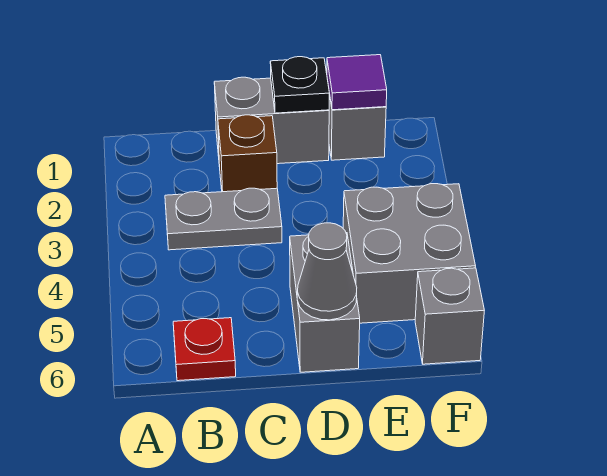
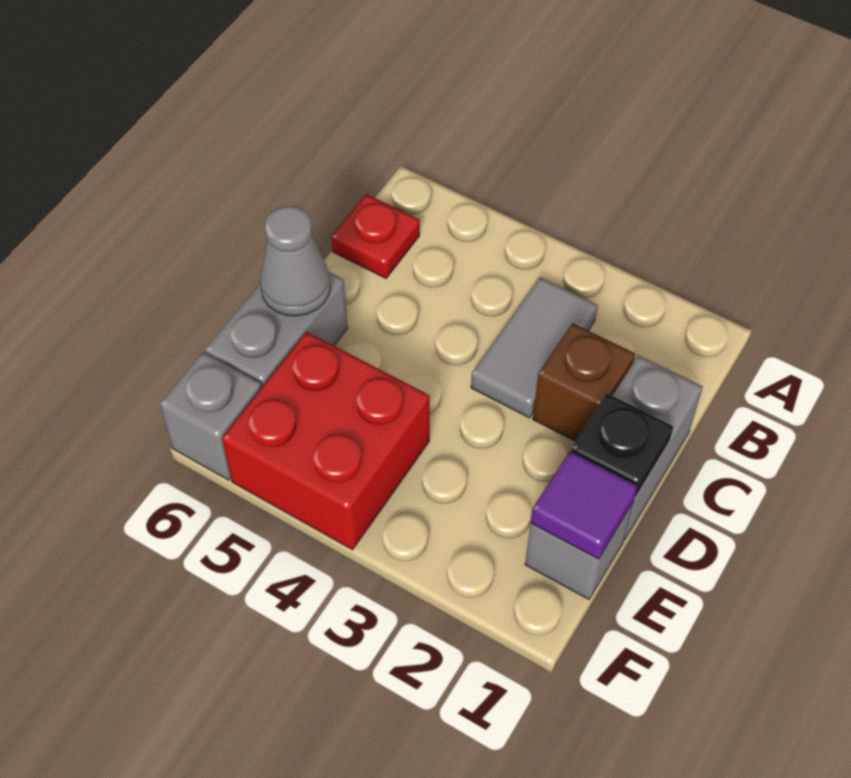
grey 1x2 plate [165,188,282,250] -> grey 1x2 tile [471,277,598,418]
grey 1x2 brick [290,233,360,372] -> grey 1x2 brick turned to [205,271,348,387]
grey 2x2 brick [343,184,476,323] -> red 2x2 brick [222,332,430,550]

